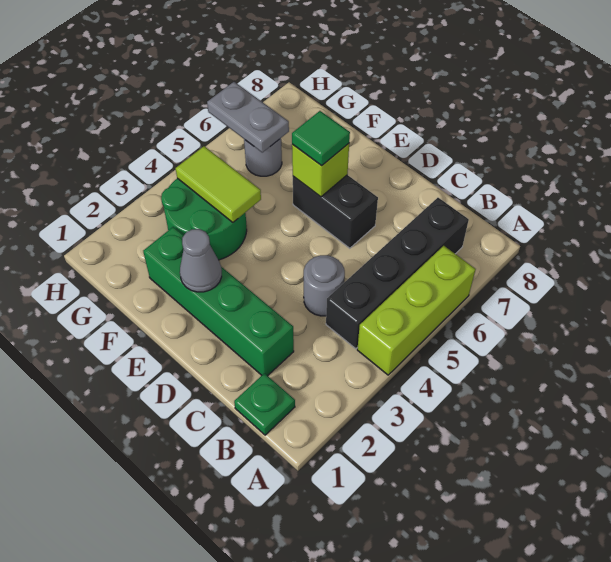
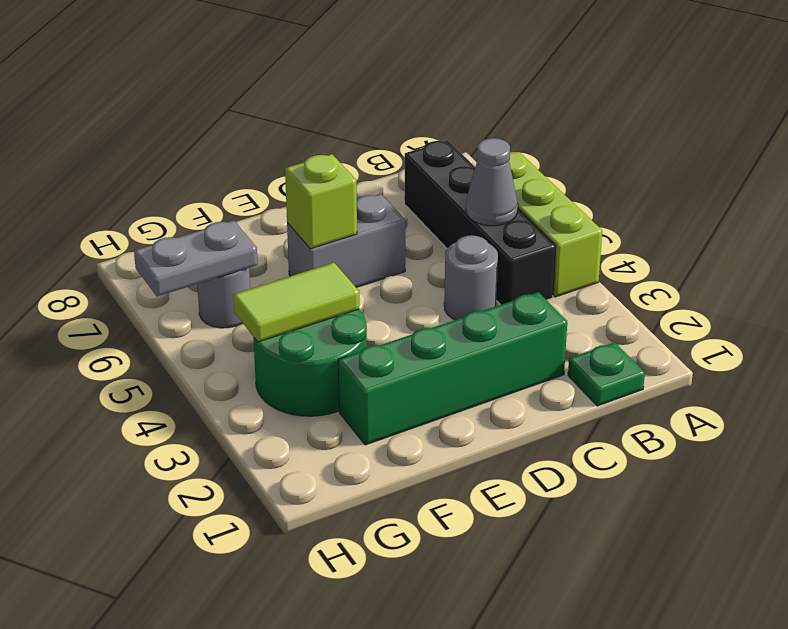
black 1x2 brick [293,175,378,248] -> grey 1x2 brick [287,194,405,287]
grey 1x1 cone [180,229,222,292] -> grey 1x1 cone moved to [466,138,518,226]
green 1x1 tile [292,111,350,166] -> none

